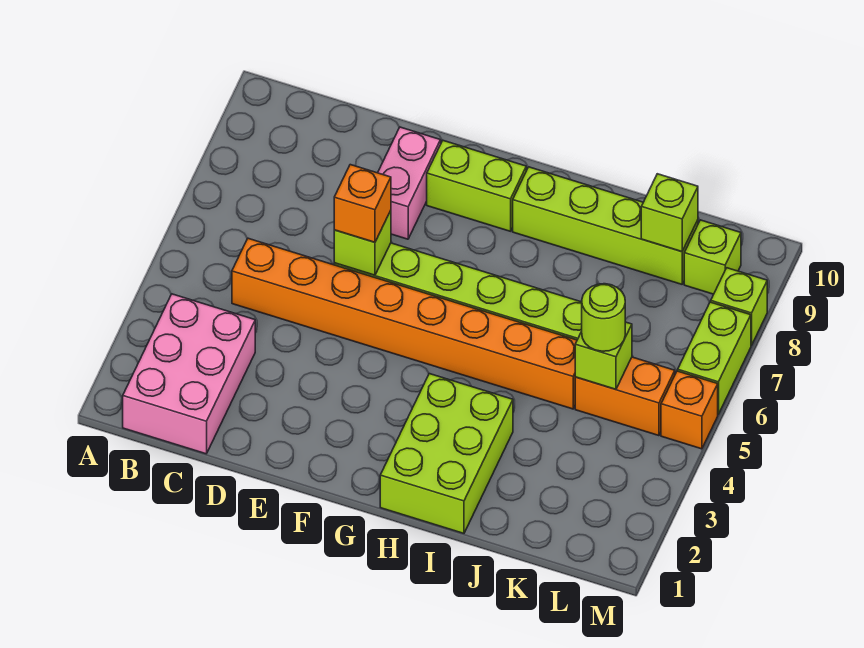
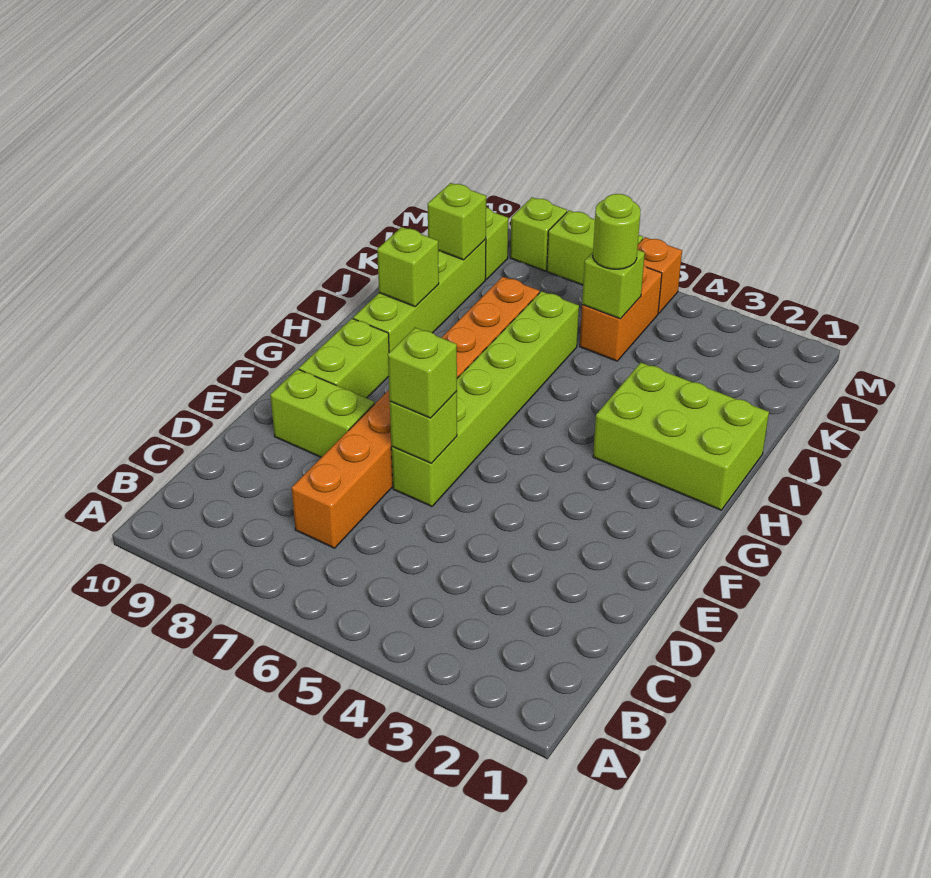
pink 2x3 brick [123,294,255,454] -> none
orange 1x8 brick [232,238,577,409] -> orange 1x8 brick moved to [292,277,539,548]
orange 1x1 brick [334,165,391,242] -> lime 1x1 brick [388,328,457,418]
pink 1x2 brick [378,127,441,239] -> lime 1x2 brick [270,369,375,457]
none -> lime 1x1 brick [377,227,439,307]

